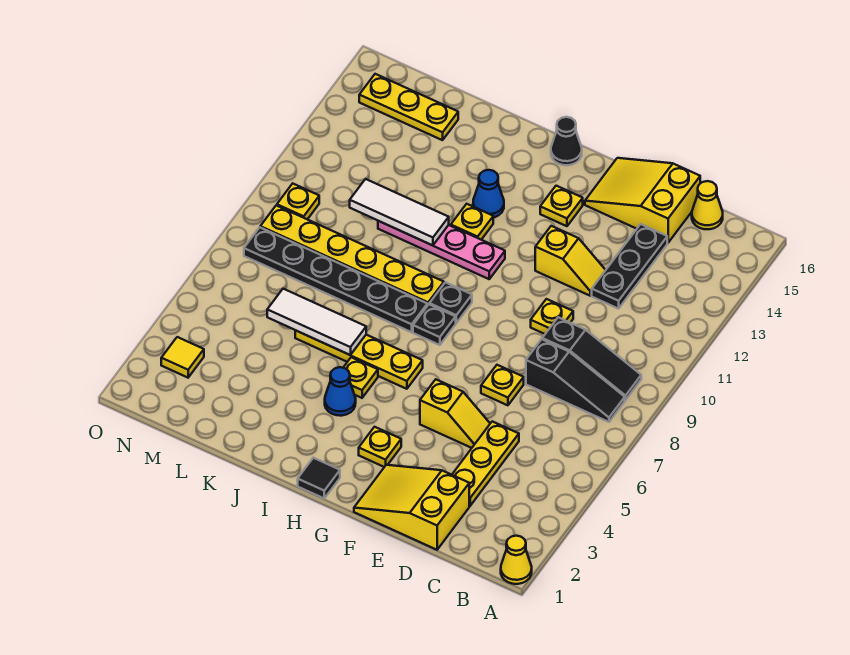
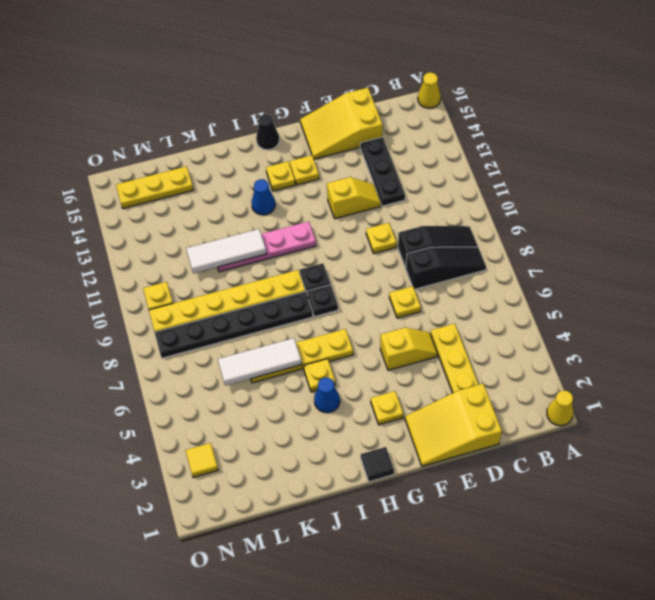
yellow 1x1 cone [692,181,723,229] -> yellow 1x1 cone moved to [418,73,441,108]
yellow 1x1 plate [451,204,493,240] -> yellow 1x1 plate moved to [266,162,295,191]

